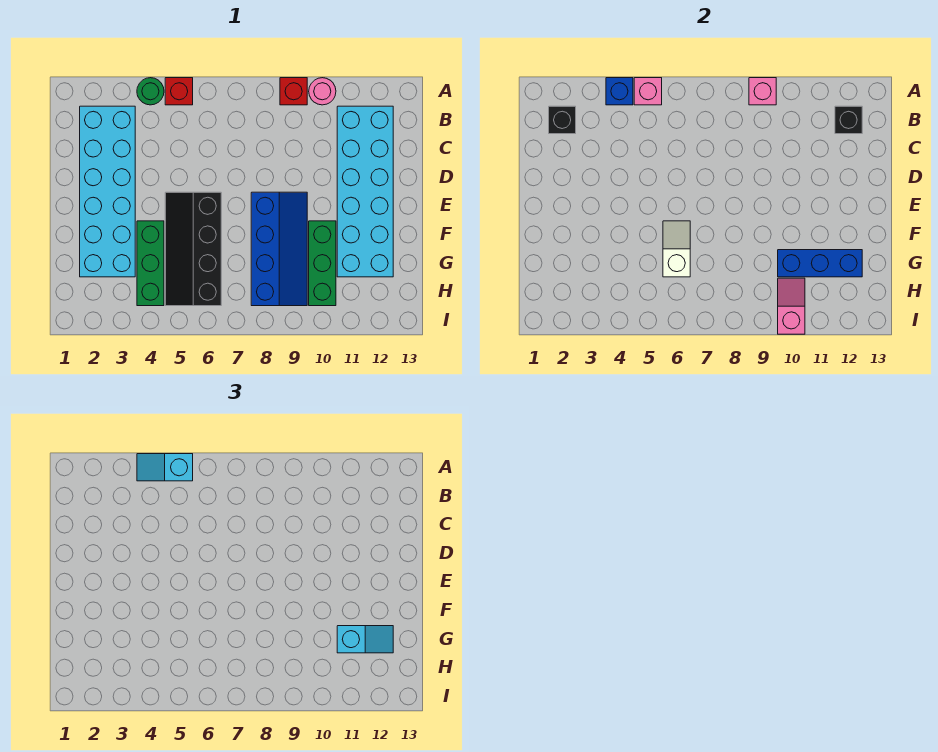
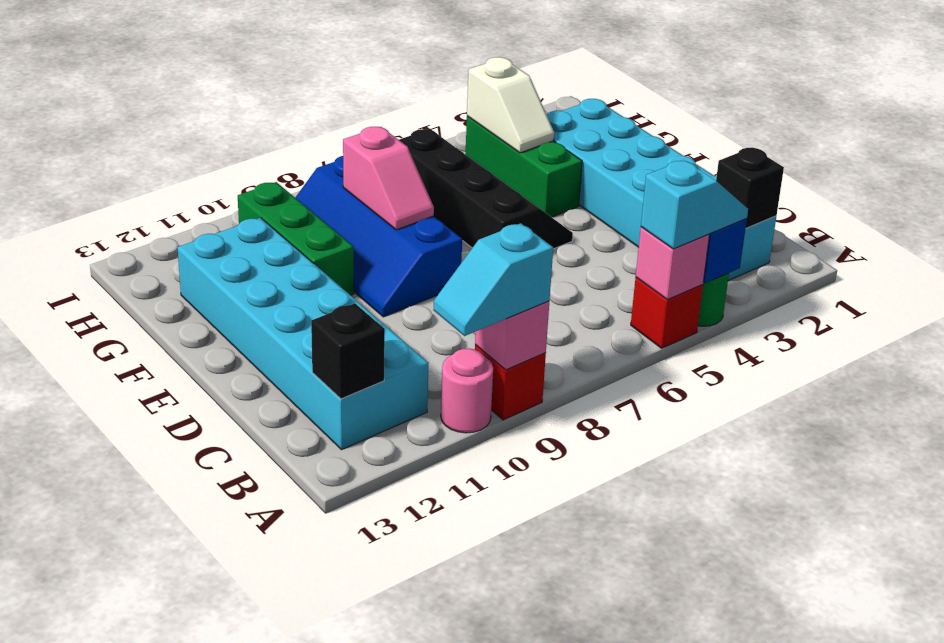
white 1x2 slope [663,221,690,277] -> white 1x2 slope moved to [467,57,554,153]
blue 1x3 brick [778,250,862,277] -> none
cyan 1x2 slope [337,626,393,653] -> cyan 1x2 slope moved to [434,223,553,336]
pink 1x2 slope [778,278,805,334] -> pink 1x2 slope moved to [343,127,434,230]

